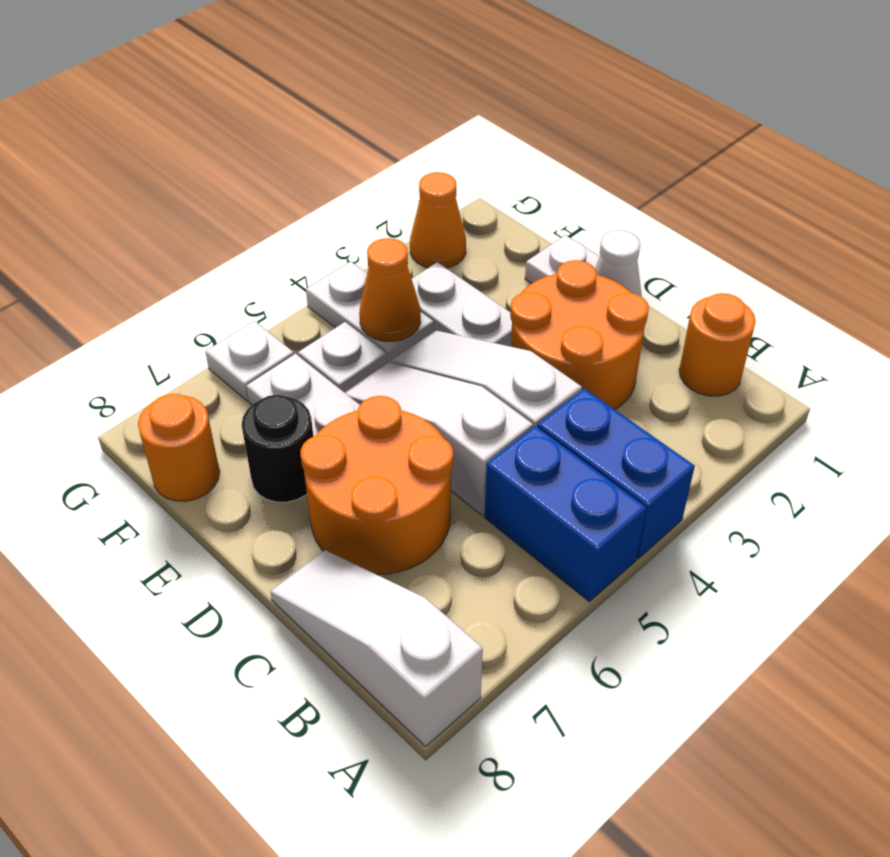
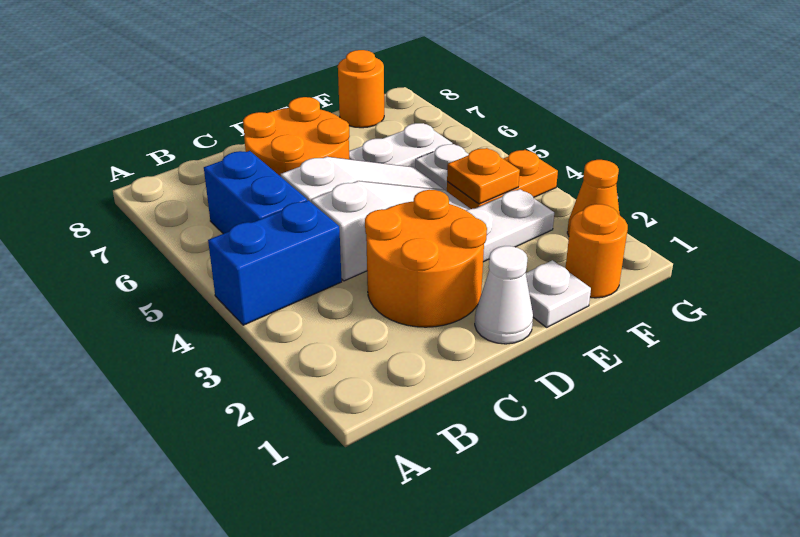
blue 1x2 brick [484,426,646,602] -> blue 1x2 brick turned to [204,151,307,234]
white 1x3 slope [270,550,483,746] -> none
orange 1x1 round brick [679,293,756,396] -> orange 1x1 round brick moved to [566,204,628,298]
black 1x1 round brick [242,395,314,502] -> none
white 1x2 plate [306,261,434,363] -> orange 1x2 plate [447,150,558,209]
orange 1x1 cone [359,238,421,341] -> orange 1x1 plate [447,148,520,204]
white 1x1 plate [205,321,294,401] -> none

